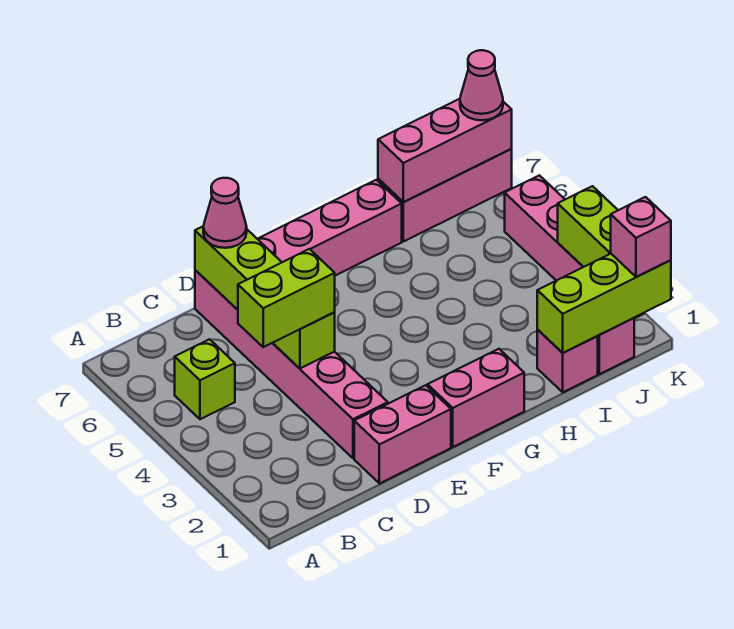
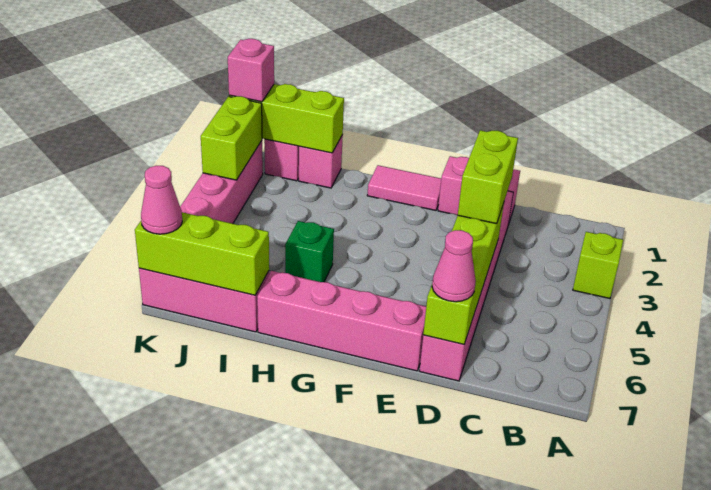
lime 1x1 brick [175,339,235,419] -> lime 1x1 brick moved to [573,232,623,298]
lime 1x2 brick [238,249,335,347] -> lime 1x2 brick turned to [458,130,518,224]
pink 1x2 brick [428,349,524,447] -> pink 1x2 tile [367,165,441,210]
none -> green 1x1 brick [285,221,334,282]
pink 1x3 brick [378,99,512,202] -> lime 1x3 brick [135,212,269,295]

